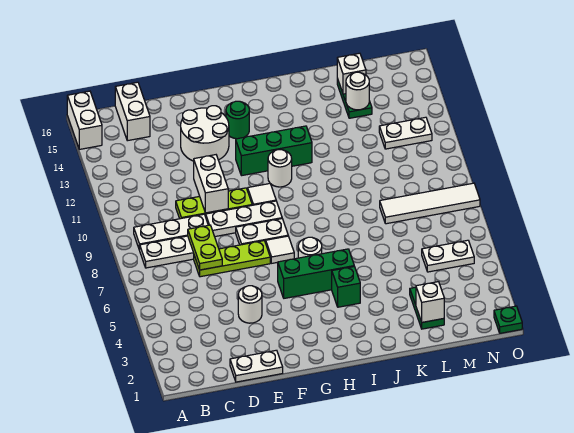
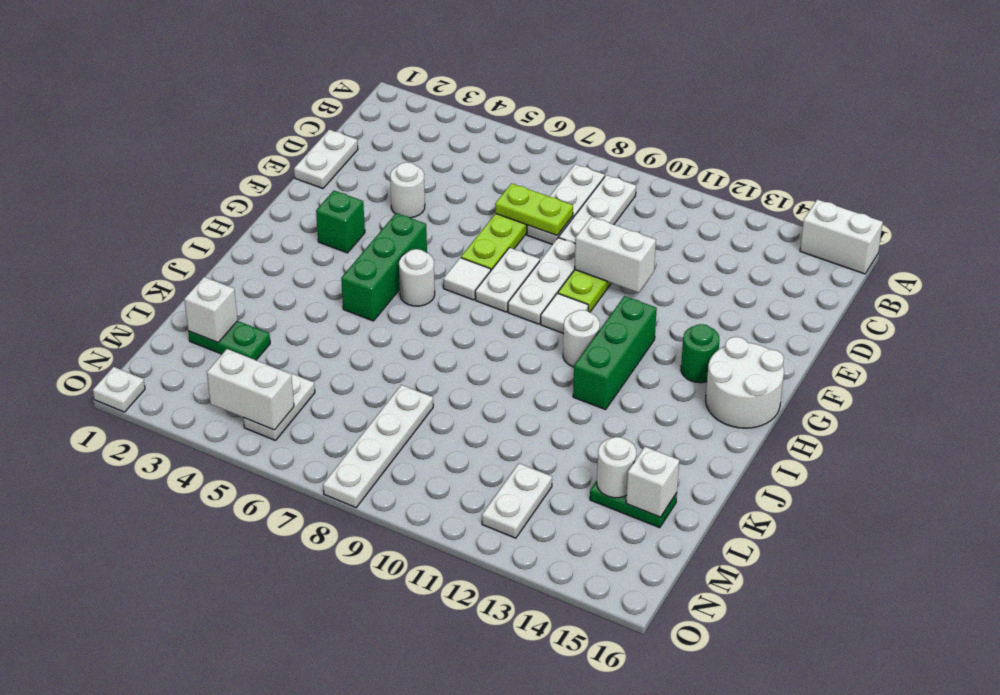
white 1x2 brick [115,82,150,141] -> white 1x2 brick moved to [207,349,294,430]
white 2x2 round brick [181,106,229,161] -> white 2x2 round brick moved to [706,337,784,428]
green 1x1 brick [332,267,360,307] -> green 1x1 brick moved to [316,191,365,253]
white 1x4 tile [380,183,480,224] -> white 1x4 plate [323,385,433,507]
green 1x1 plate [494,306,522,333] -> white 1x1 plate [93,367,145,412]

